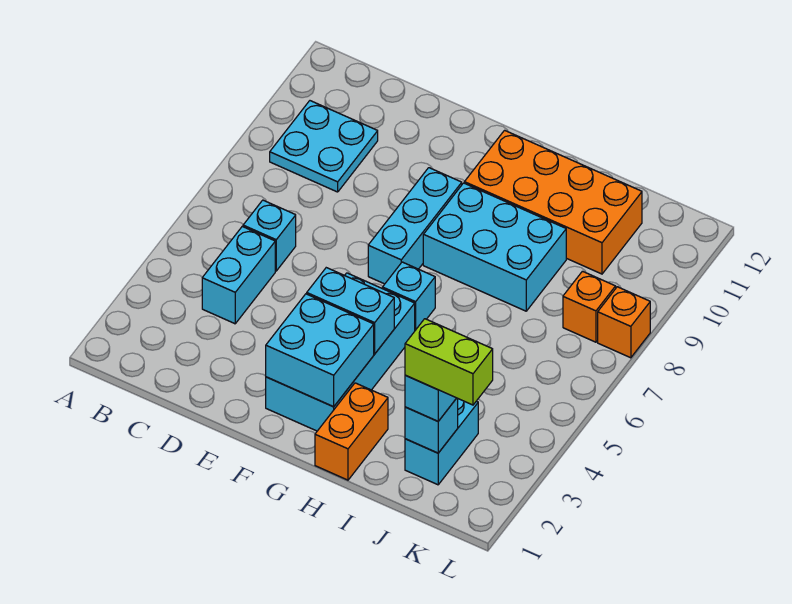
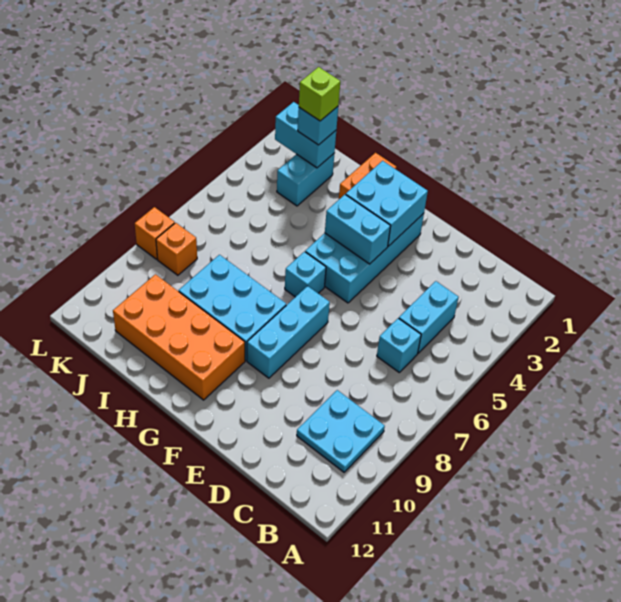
cyan 1x1 brick [405,398,458,453] -> cyan 1x2 brick [275,102,336,168]
lime 1x2 brick [405,319,493,405] -> lime 1x1 brick [299,67,340,121]

